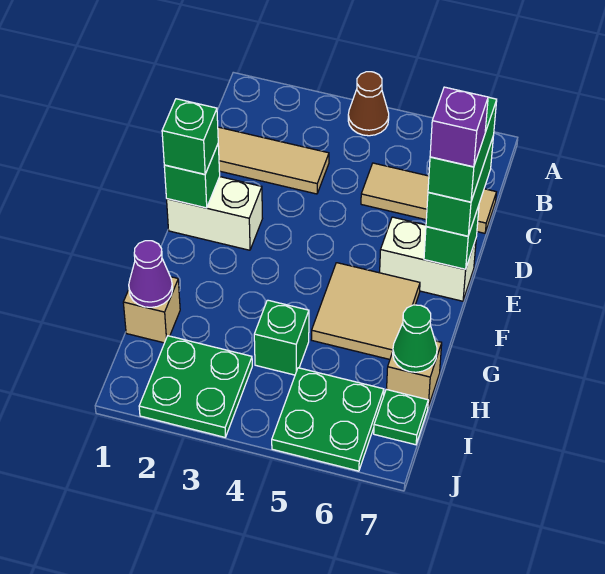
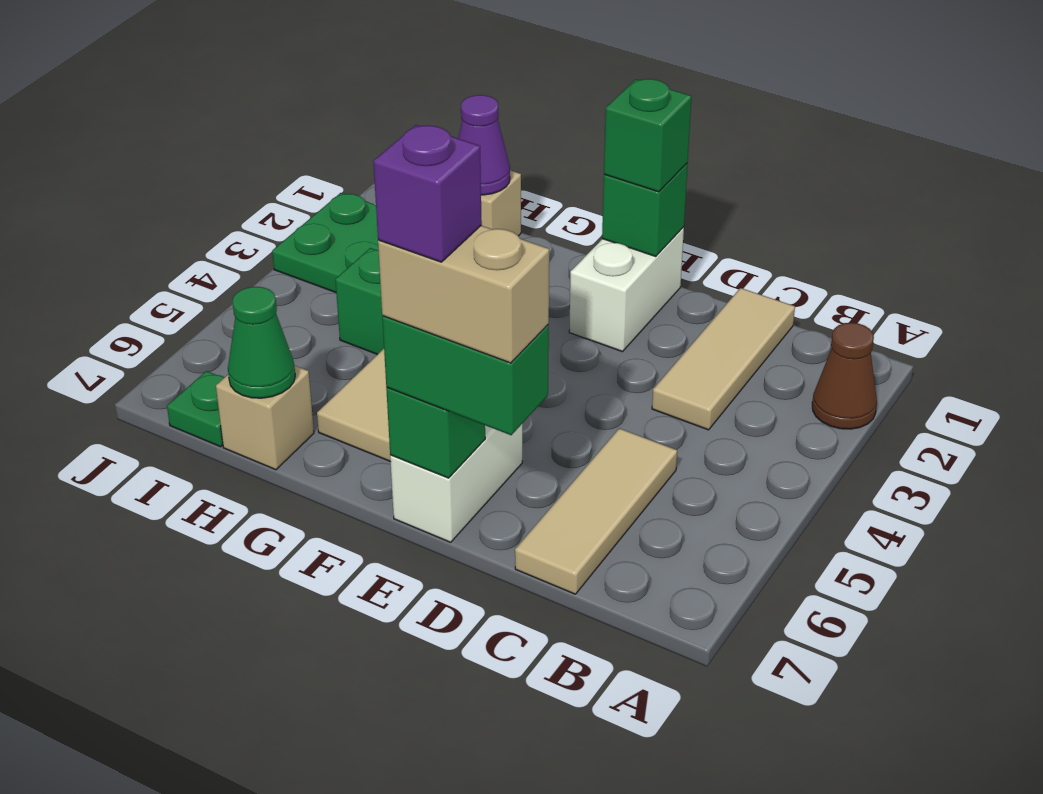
brown 1x1 cone [348,72,389,136] -> brown 1x1 cone moved to [812,323,877,429]
green 1x2 brick [428,97,497,202] -> tan 1x2 brick [378,226,549,363]
green 2x2 plate [272,368,384,471] -> none

